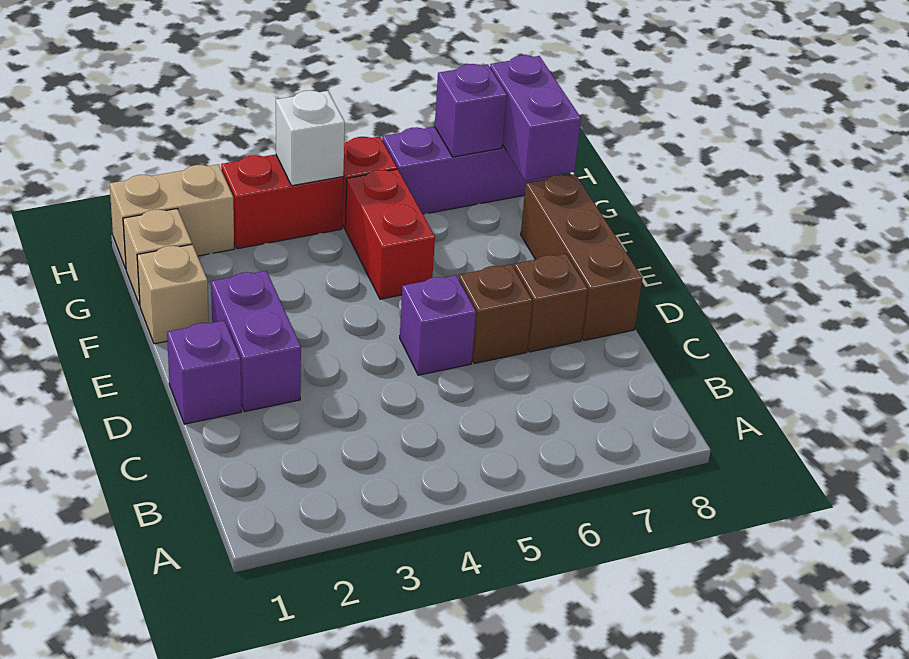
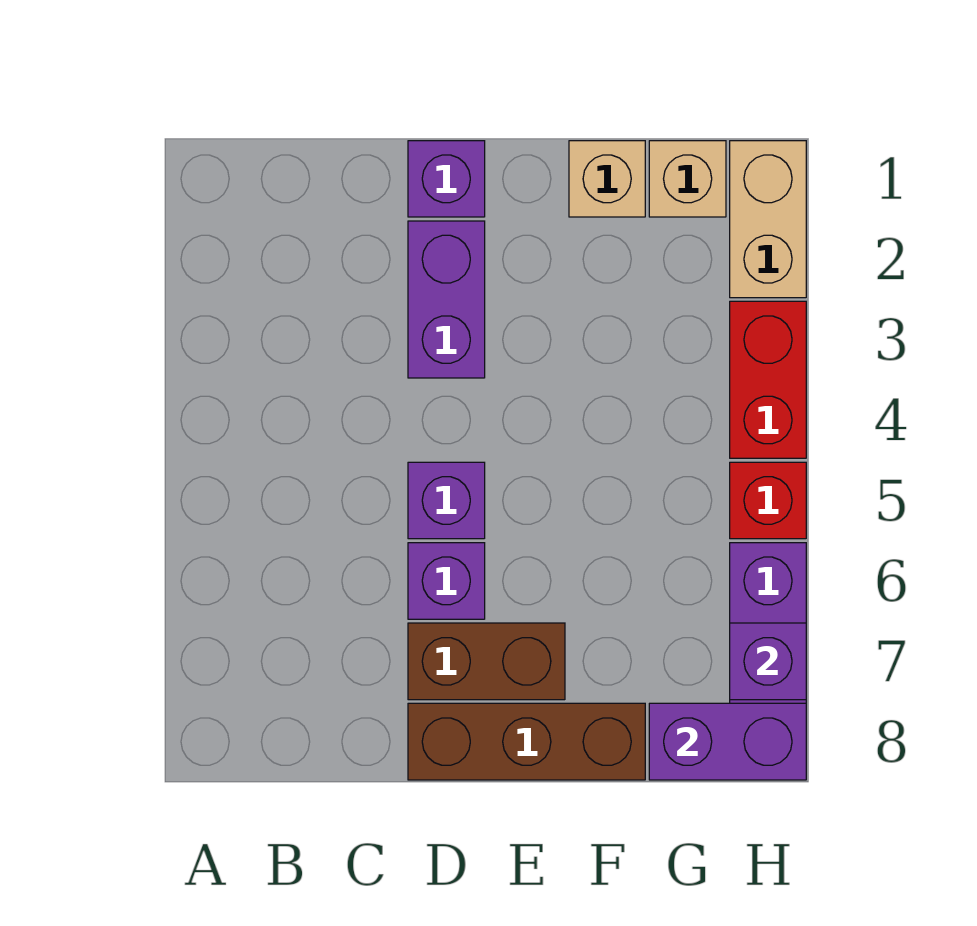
purple 1x2 brick [211,271,301,412] -> purple 1x2 brick turned to [408,221,485,378]
brown 1x1 brick [459,264,532,363] -> purple 1x1 brick [408,543,485,619]
brown 1x1 brick [514,254,588,352] -> brown 1x2 brick [408,623,565,700]
red 1x2 brick [345,169,435,299] -> none
white 1x1 brick [276,91,345,186] -> none

